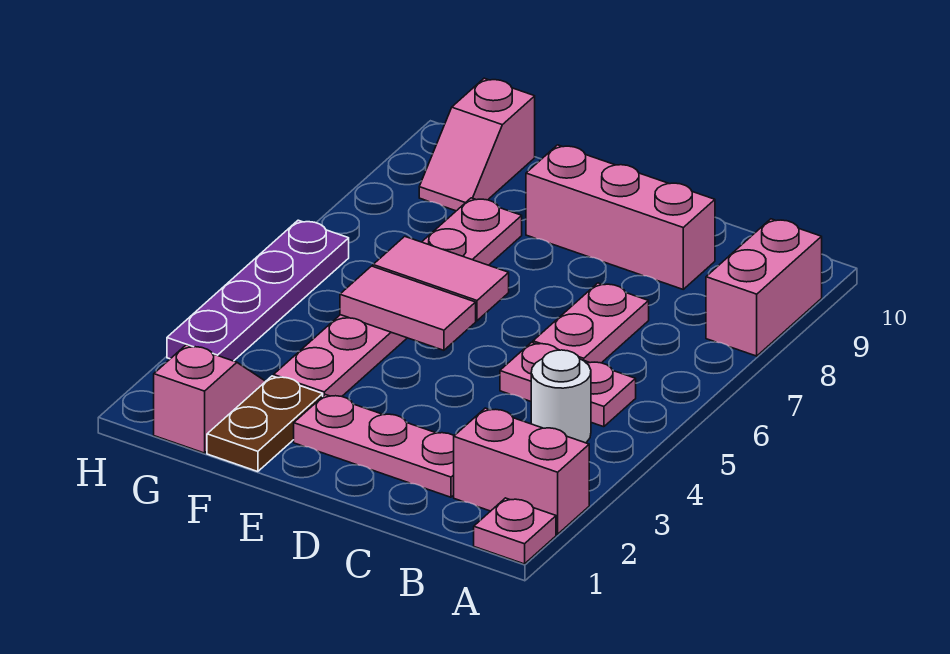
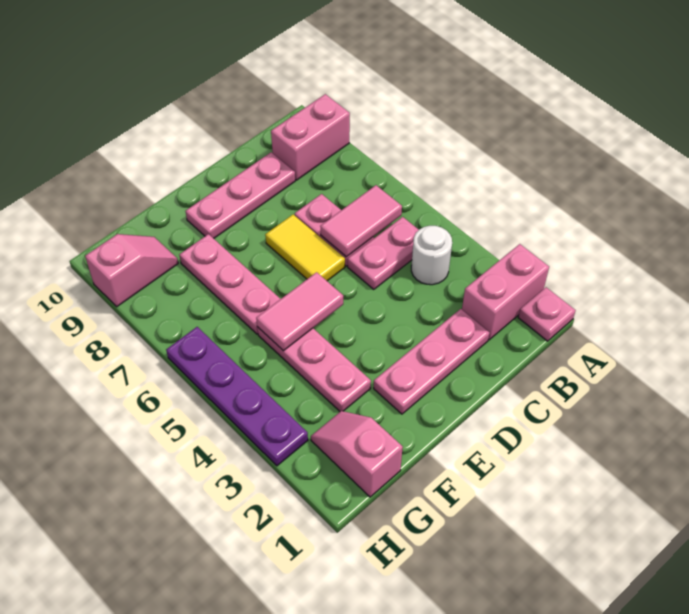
pink 1x2 brick [706,219,822,356] -> pink 1x2 brick turned to [271,94,350,180]
pink 1x3 brick [526,145,715,289] -> pink 1x3 plate [185,152,295,238]
none -> yellow 1x2 tile [265,215,345,281]
pink 1x2 tile [373,236,509,321] -> pink 1x2 tile moved to [320,185,402,257]
brown 1x2 plate [207,376,323,472] -> none
pink 1x2 slope [419,78,535,211] -> pink 1x2 slope turned to [85,234,178,307]

